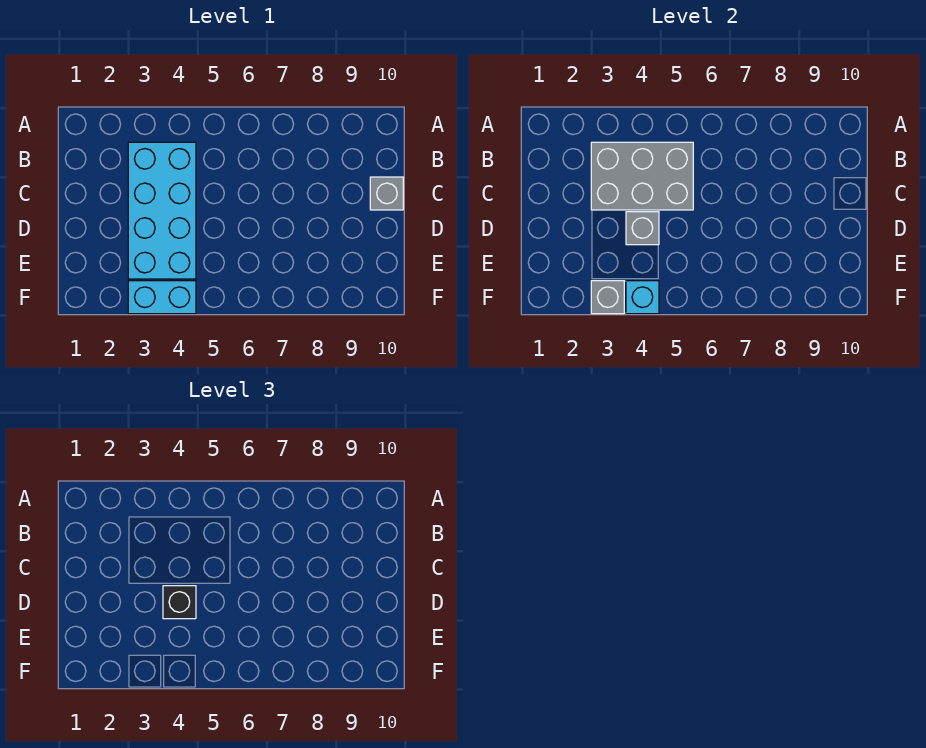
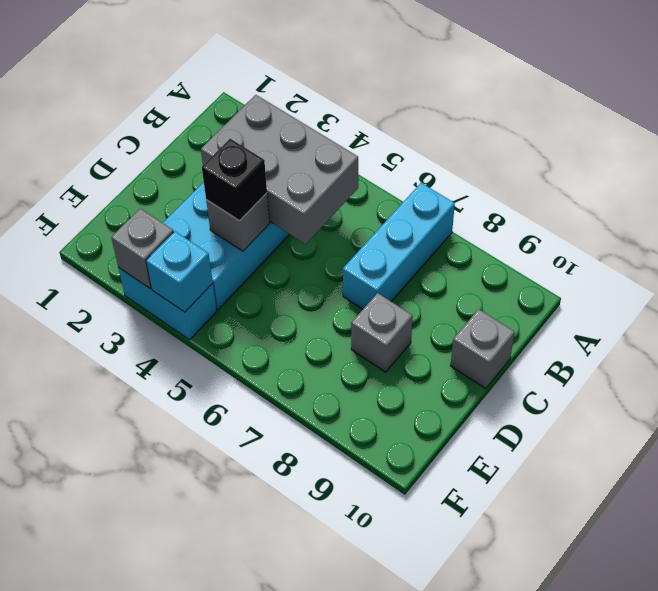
none -> cyan 1x3 brick [343,183,455,309]
none -> grey 1x1 brick [351,293,413,372]

